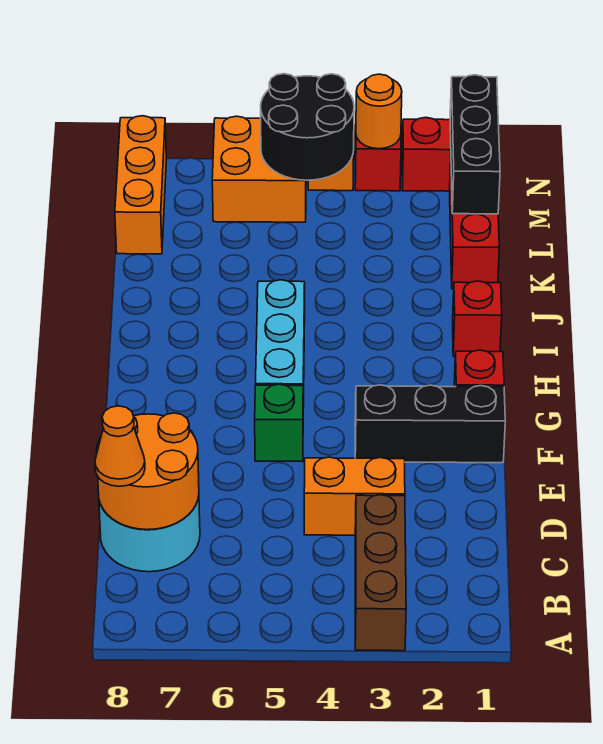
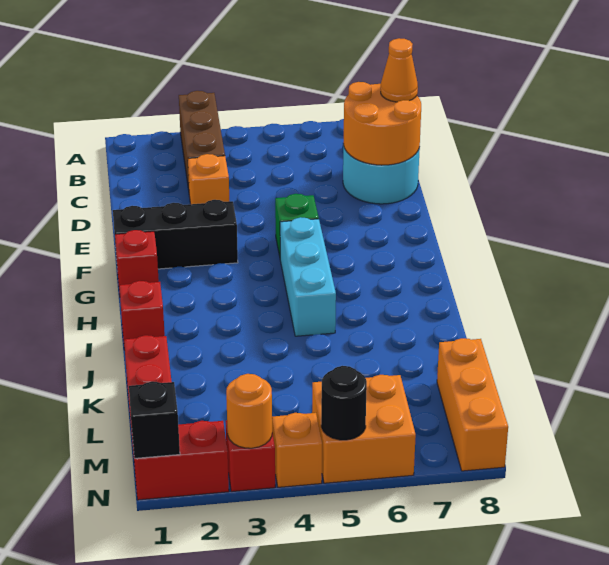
orange 1x2 brick [304,457,405,535] -> orange 1x1 brick [188,154,229,204]
black 1x3 brick [450,75,500,214] -> black 1x1 brick [129,382,180,458]
black 2x2 round brick [261,74,354,181] -> black 1x1 round brick [321,366,367,440]

